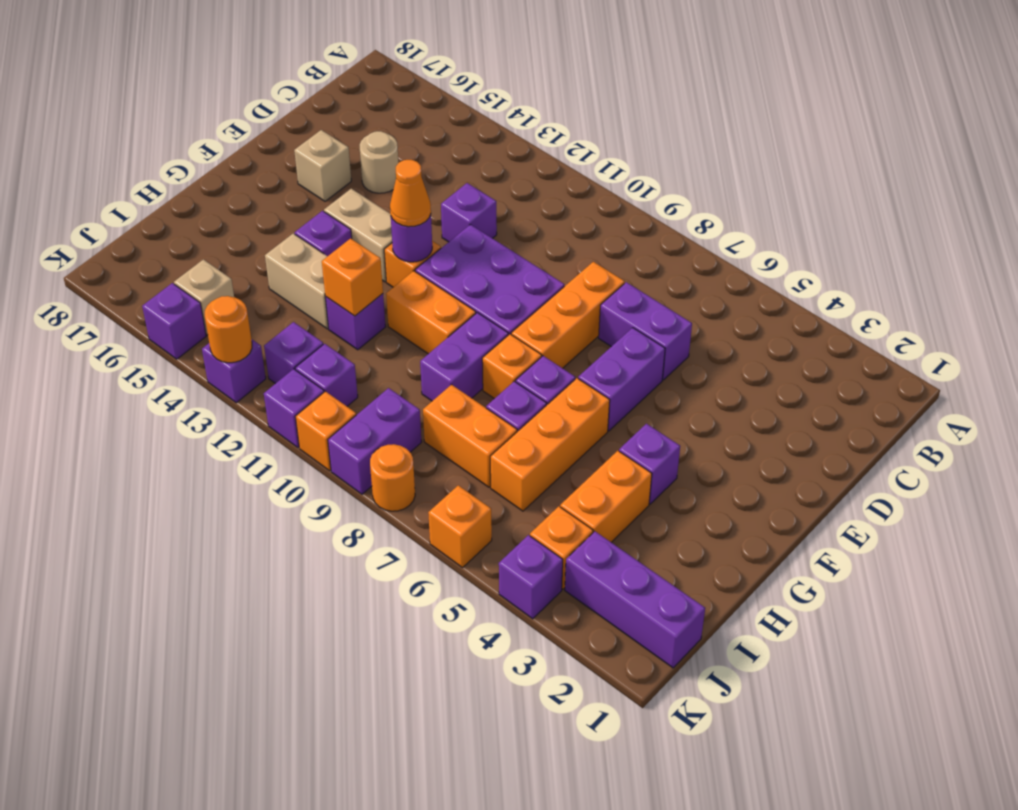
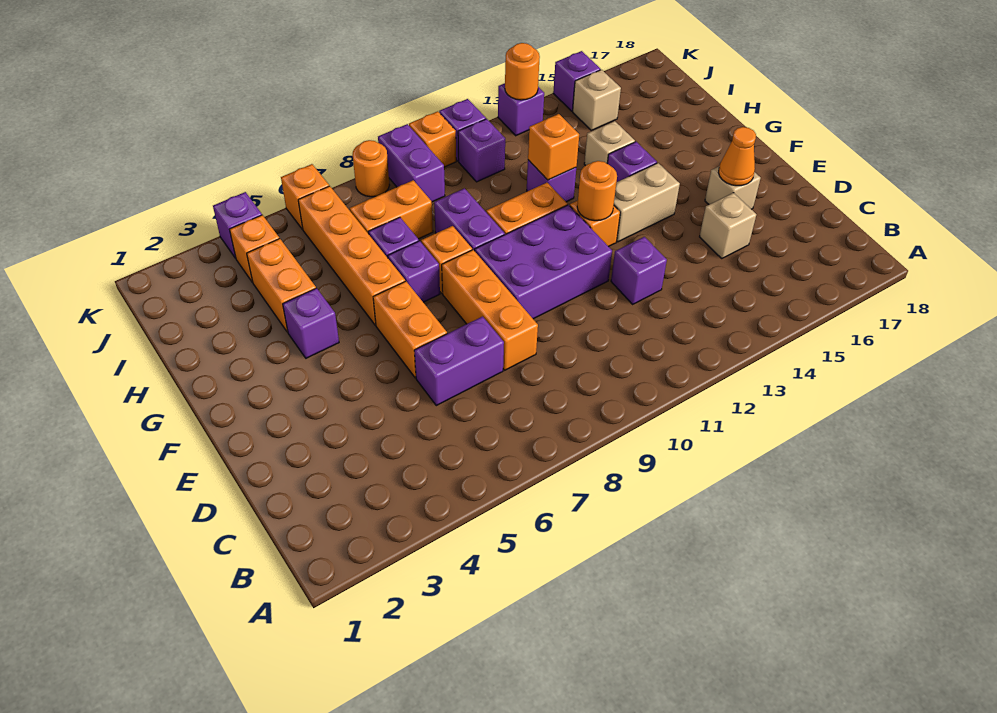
tan 1x1 round brick [360,131,398,193] -> tan 1x1 brick [700,193,756,258]
purple 1x2 brick [578,328,665,431] -> orange 1x2 brick [373,281,447,378]
purple 1x1 round brick [391,214,432,262] -> orange 1x1 round brick [577,161,617,221]
orange 1x1 cone [390,160,431,227] -> orange 1x1 cone moved to [718,127,756,186]
orange 1x3 brick [490,378,610,511] -> orange 1x4 brick [298,186,405,325]
tan 1x2 brick [265,233,329,329] -> tan 1x1 brick [584,121,635,166]
purple 1x3 brick [565,531,705,668] -> none
purple 1x1 brick [264,322,323,384] -> none

